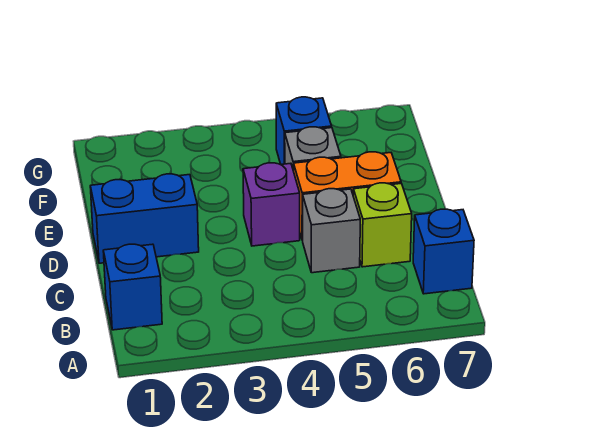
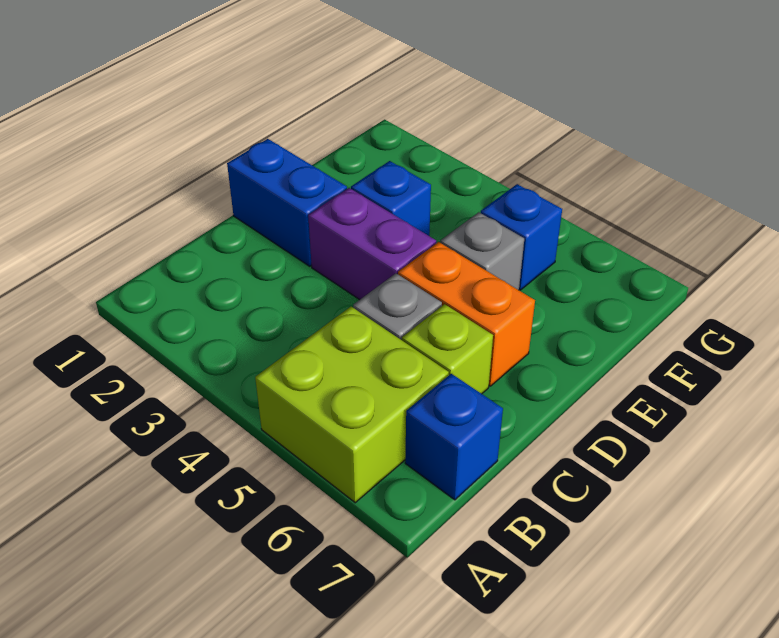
none -> lime 2x2 brick [255,307,449,503]
blue 1x1 brick [103,244,162,330] -> blue 1x1 brick moved to [351,161,431,236]
purple 1x1 brick [243,163,300,246] -> purple 1x2 brick [308,188,436,300]

